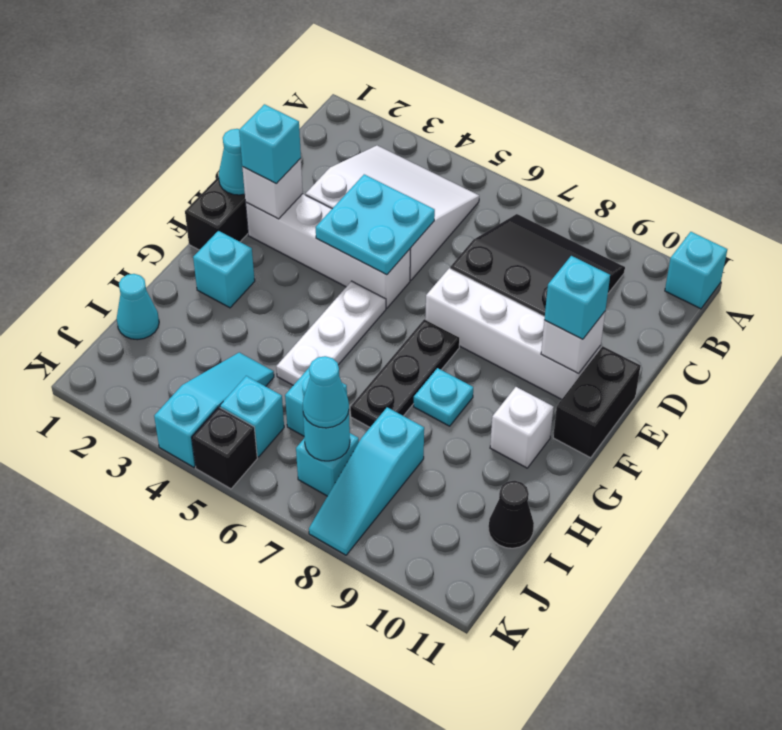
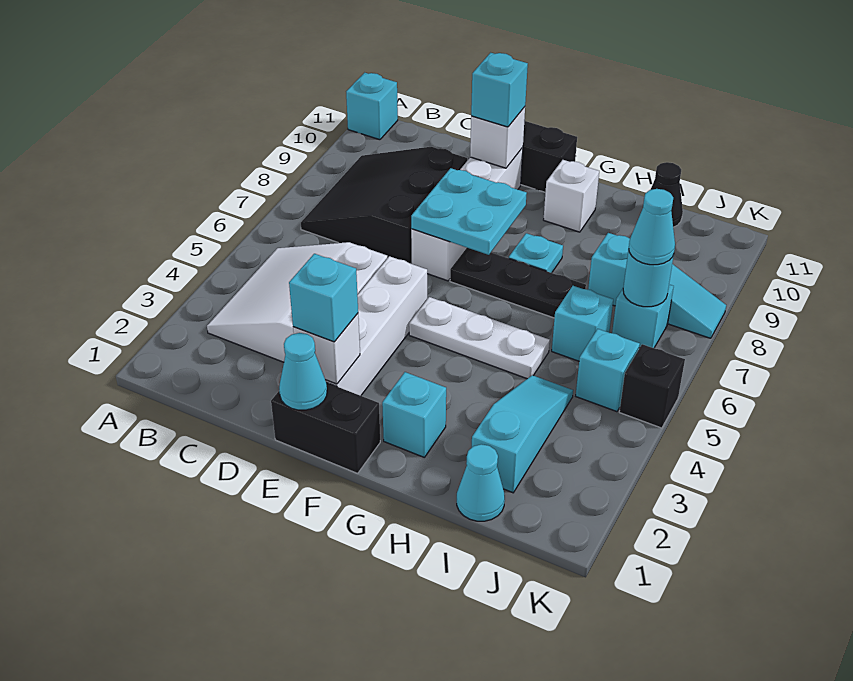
cyan 2x2 plate [316,174,435,275] -> cyan 2x2 plate moved to [411,168,527,255]
cyan 1x3 slope [154,352,274,467] -> cyan 1x3 slope turned to [472,375,573,493]

